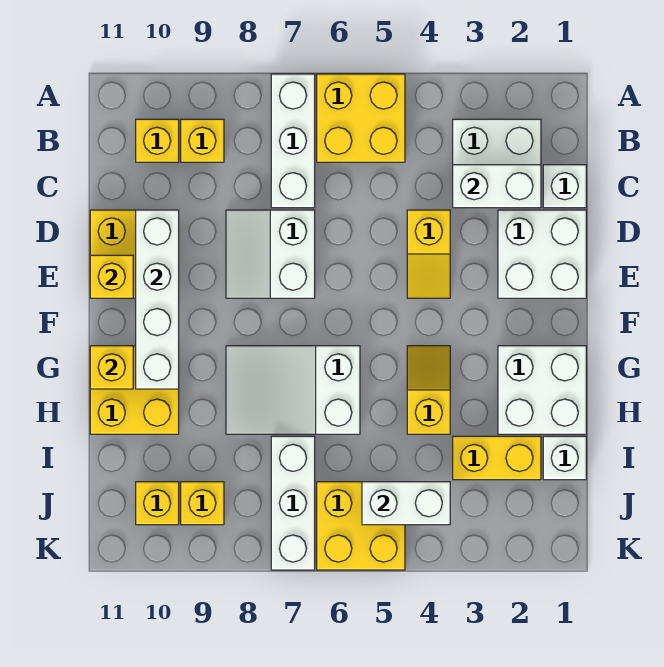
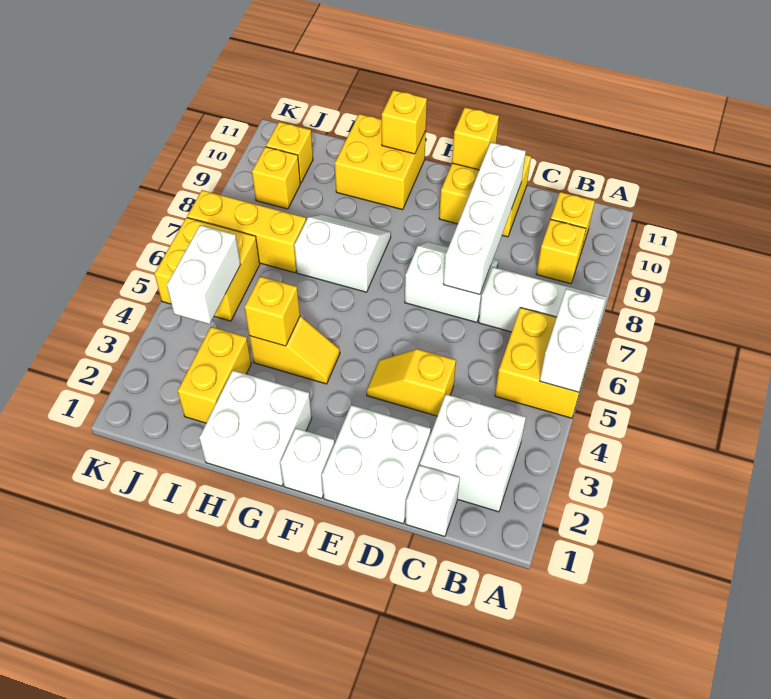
white 1x2 brick [453,165,541,208] -> white 1x2 brick moved to [540,289,605,392]
white 1x4 brick [136,210,179,389] -> white 1x4 brick turned to [443,142,526,295]
white 2x3 slope [226,346,360,434] -> white 2x2 slope [294,215,391,292]
none -> yellow 1x1 brick [245,276,300,346]
white 1x1 brick [543,436,586,480] -> white 1x1 brick moved to [280,428,335,498]
white 1x3 brick [271,436,315,570] -> yellow 1x3 brick [187,190,306,273]

